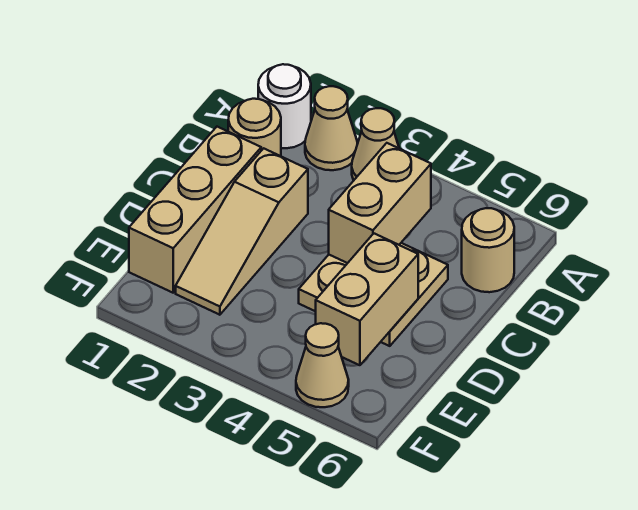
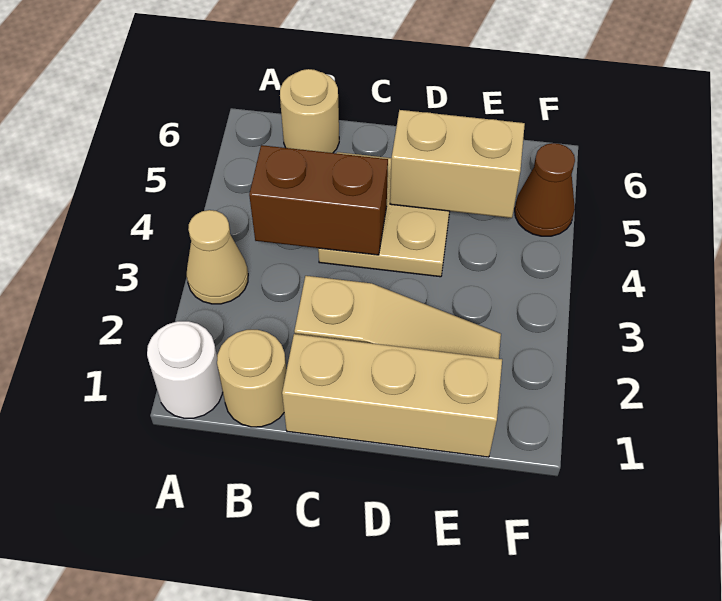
tan 1x1 cone [305,86,358,170] -> none
tan 1x2 brick [329,143,431,263] -> brown 1x2 brick [249,145,388,255]
tan 1x1 cone [296,323,349,407] -> brown 1x1 cone [515,143,575,236]

